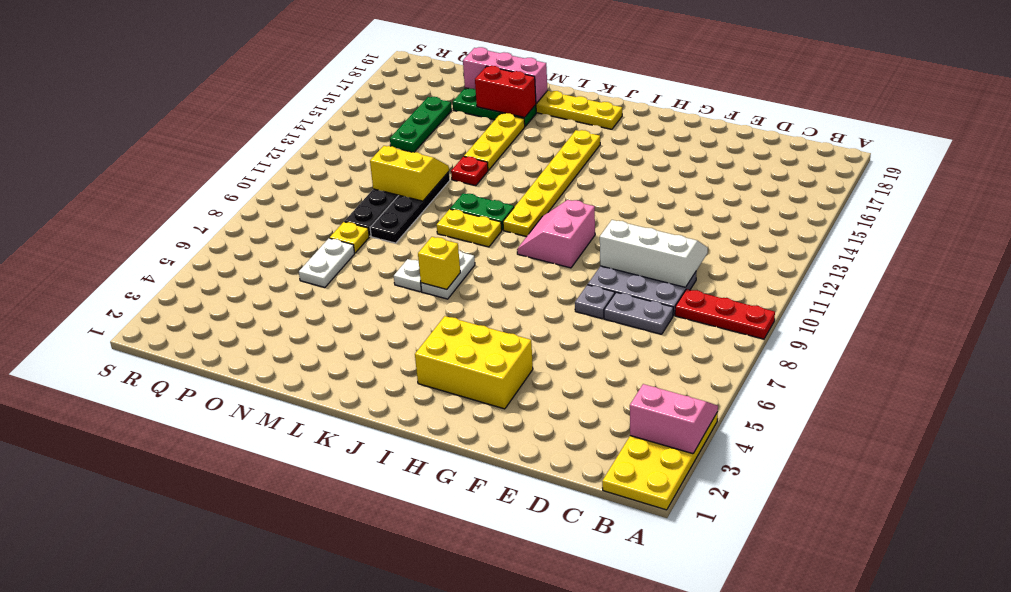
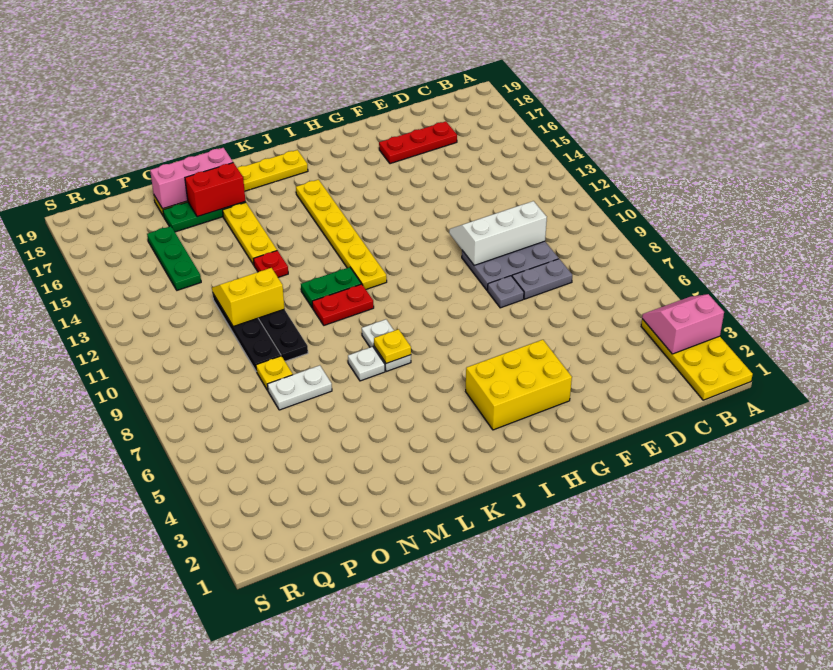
red 1x3 plate [675,289,775,339] -> red 1x3 plate moved to [379,121,457,164]
pink 2x2 slope [517,200,595,268] -> none
yellow 1x1 brick [418,237,460,290] -> yellow 1x1 plate [374,329,411,364]
yellow 1x2 plate [437,209,502,247] -> red 1x2 plate [312,284,374,325]
white 1x2 plate [299,238,355,287] -> white 1x2 plate turned to [267,365,332,410]

